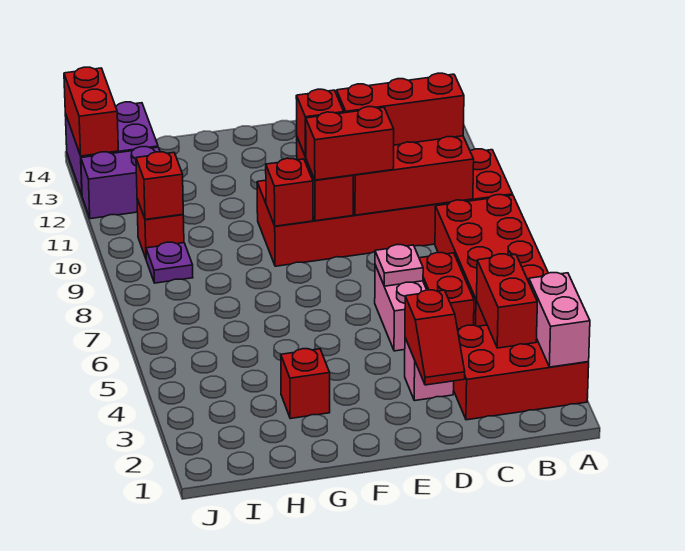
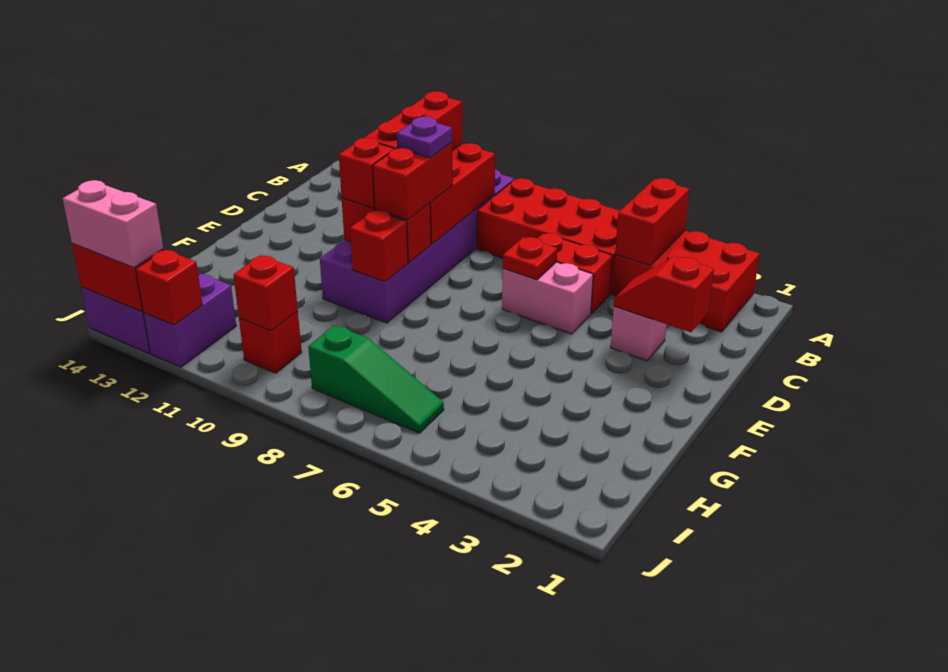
red 2x3 brick [454,325,589,420] -> red 2x3 brick turned to [612,231,759,332]
pink 1x2 brick [529,273,590,367] -> pink 1x2 brick moved to [63,180,163,268]
red 2x6 brick [257,149,513,266] -> purple 2x6 brick [320,169,514,323]
red 1x2 brick [477,254,537,348] -> red 1x2 brick turned to [615,178,689,265]
red 1x2 slope [405,290,465,385] -> red 1x2 slope turned to [614,256,714,332]
pink 1x1 plate [375,245,423,286] -> red 1x1 plate [503,237,557,280]
red 1x1 brick [281,349,330,419] -> red 1x1 brick moved to [136,250,203,325]
none -> green 1x3 slope [308,325,444,433]
purple 1x1 plate [146,242,193,283] -> purple 1x1 plate moved to [397,117,452,158]

